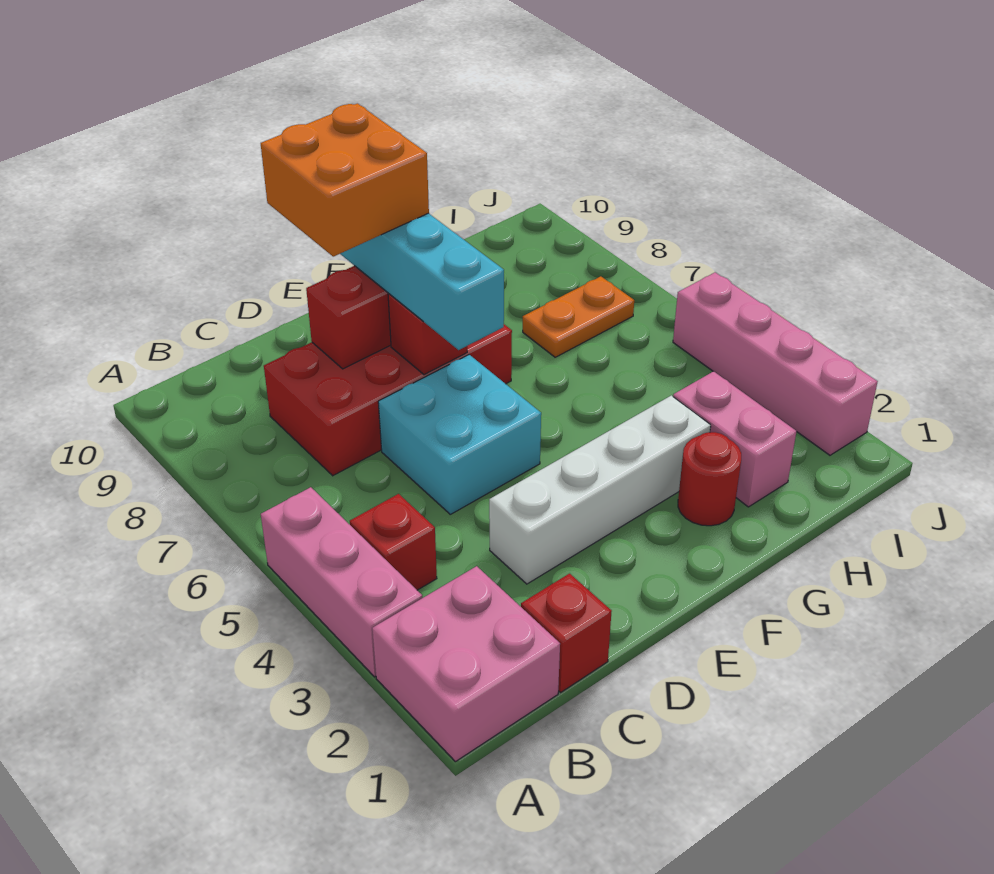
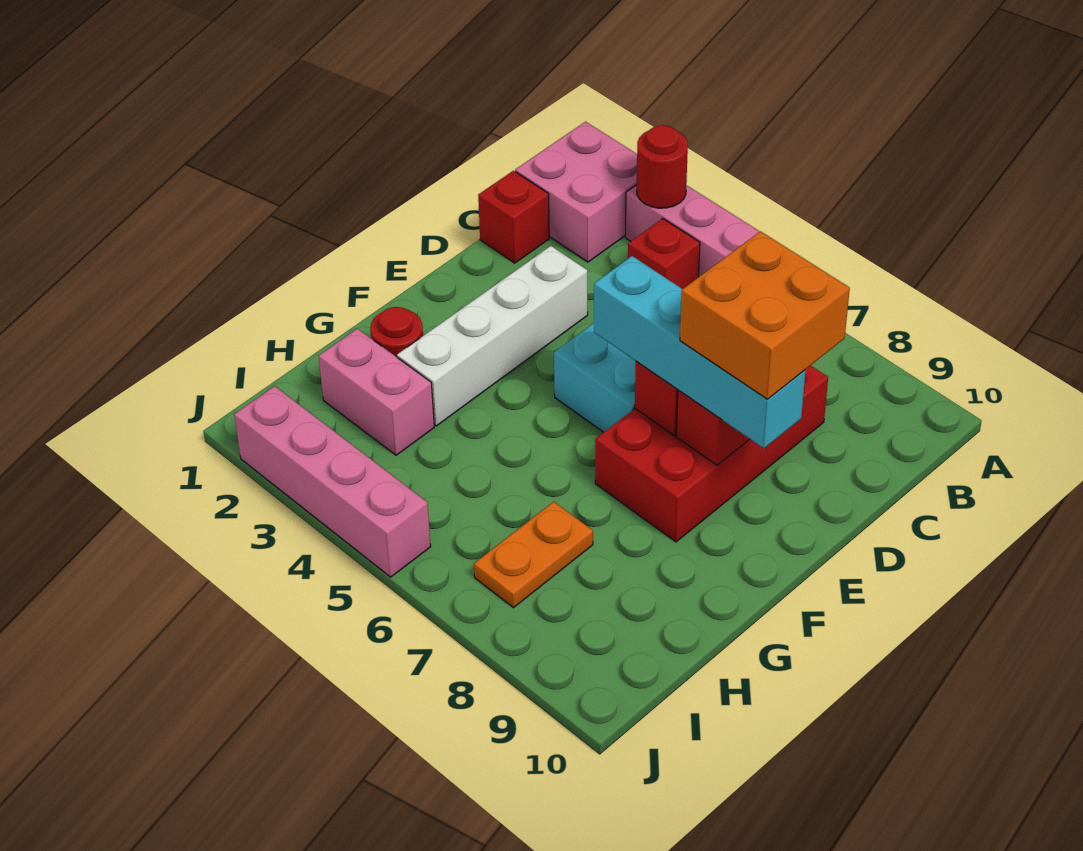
none -> red 1x1 round brick [637,125,688,208]

